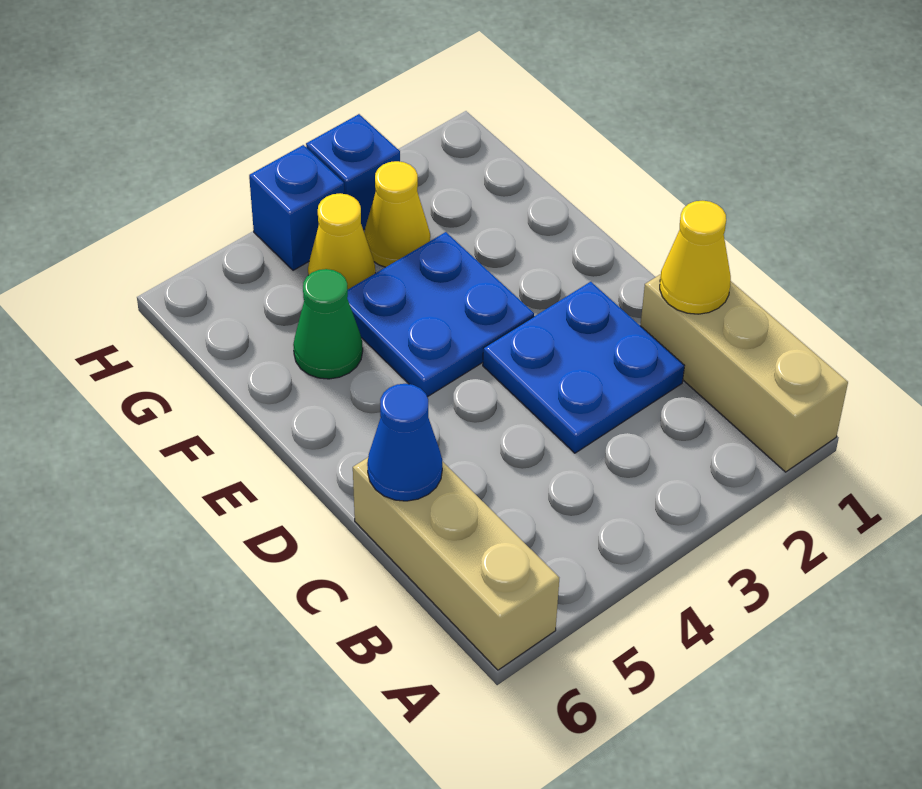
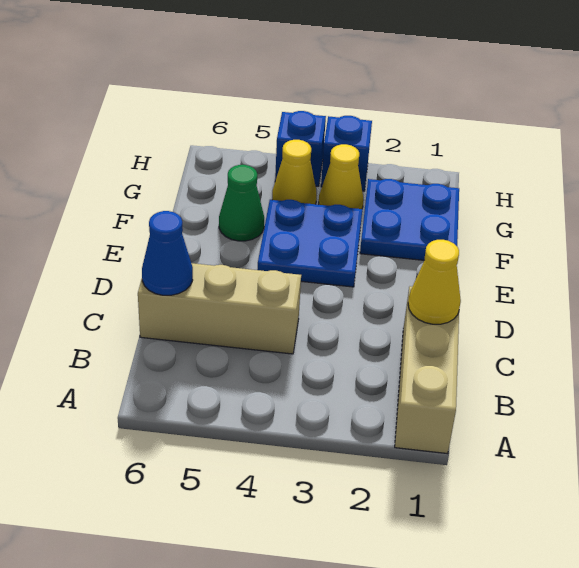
tan 1x3 brick [353,458,559,670] -> tan 1x3 brick turned to [138,263,301,354]
blue 2x2 plate [483,282,684,453] -> blue 2x2 plate moved to [360,179,459,260]

